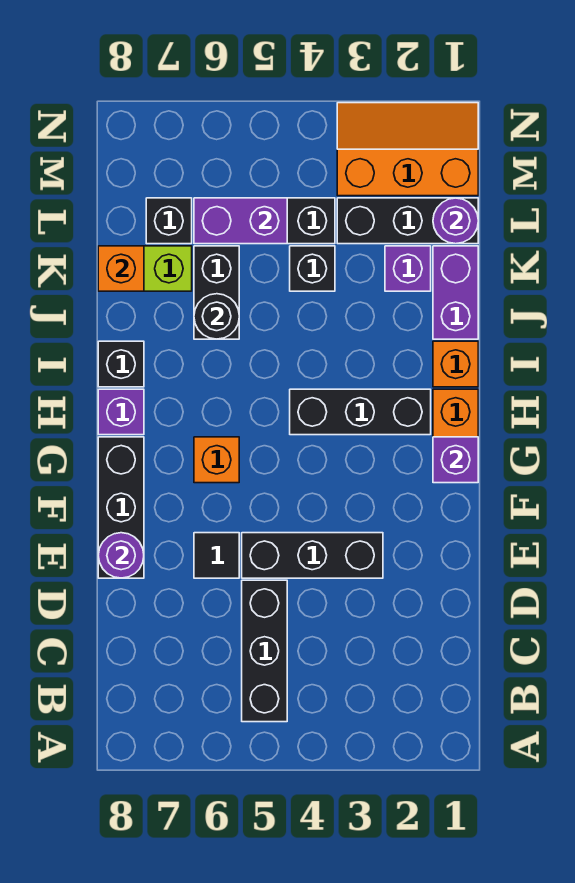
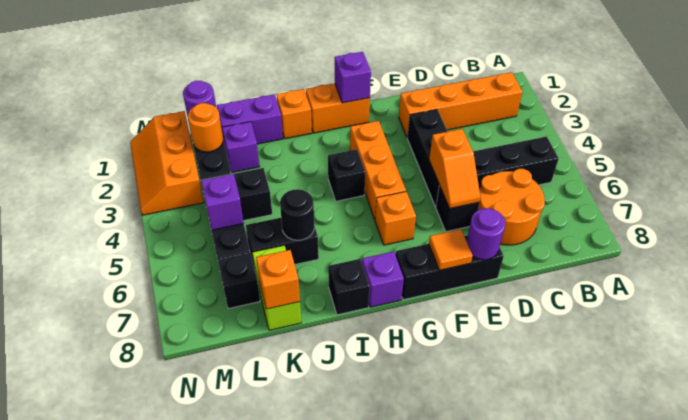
none -> orange 1x4 brick [399,72,523,138]
none -> orange 2x2 round brick [478,169,545,245]
none -> orange 1x2 slope [429,129,481,208]
black 1x1 tile [194,533,239,578] -> black 1x1 brick [436,185,479,232]
none -> orange 1x1 tile [429,229,473,270]
none -> orange 1x3 brick [350,121,406,219]
black 1x3 brick [290,389,431,435] -> black 1x1 brick [328,149,365,201]
none -> orange 1x1 round brick [188,103,223,152]
purple 1x2 brick [194,198,287,244] -> purple 1x1 brick [201,174,244,230]

